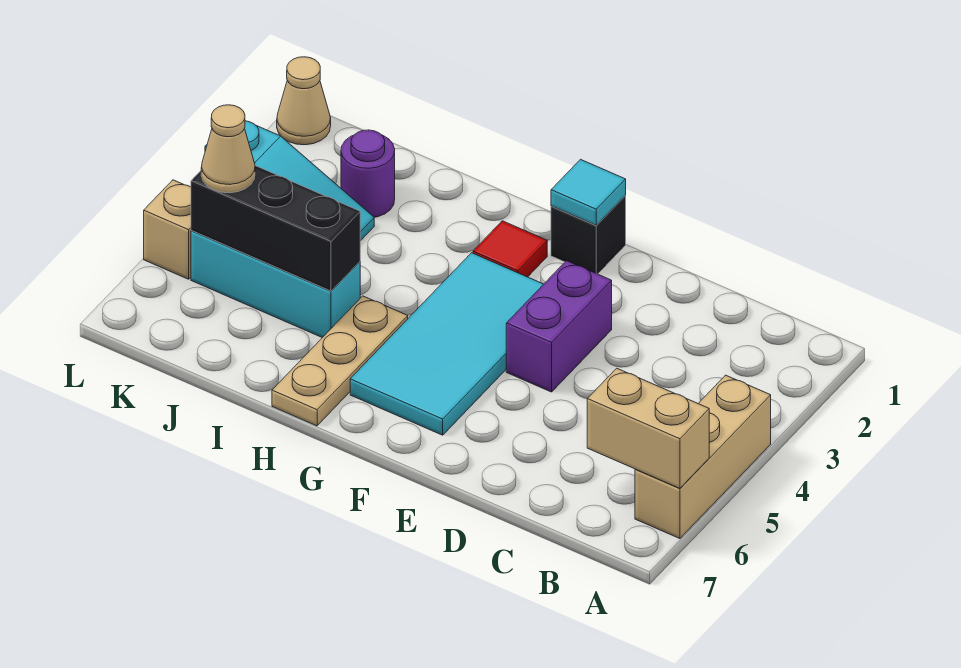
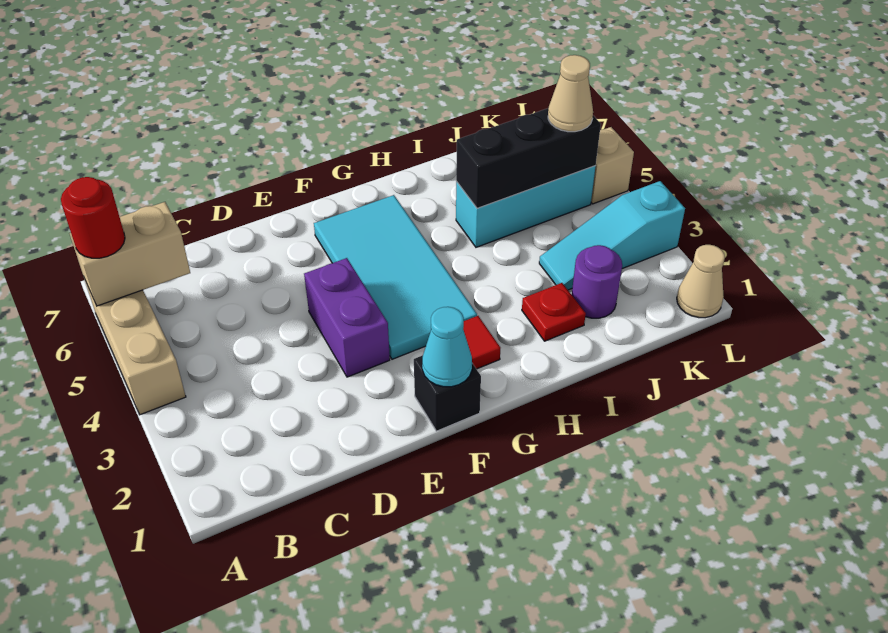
none -> red 1x1 round brick [61,177,125,258]
cyan 1x1 tile [551,159,626,225] -> cyan 1x1 cone [422,307,472,387]
tan 1x3 plate [272,296,408,426] -> none
none -> red 1x1 plate [522,283,586,341]

